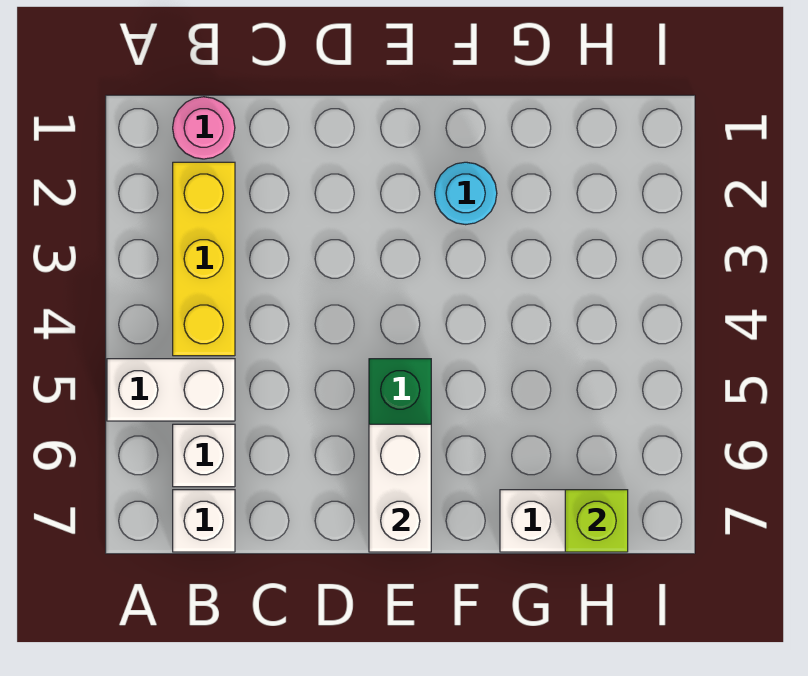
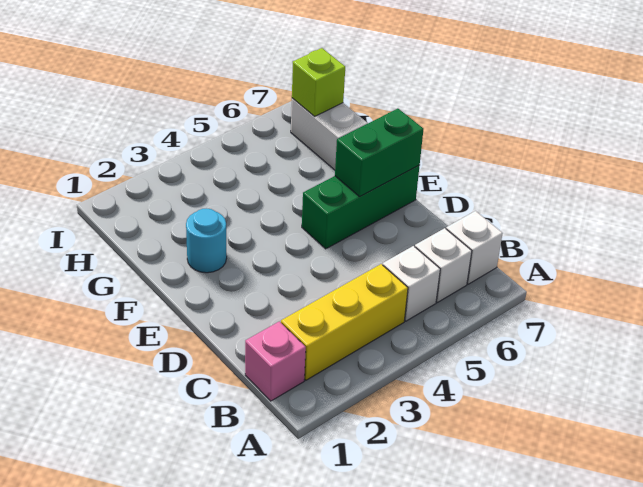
white 1x2 brick [107,359,235,421] -> white 1x1 brick [383,246,440,321]
pink 1x1 round brick [173,97,235,159] -> pink 1x1 brick [245,321,306,401]
white 1x2 brick [369,424,431,552] -> green 1x2 brick [335,109,423,197]

